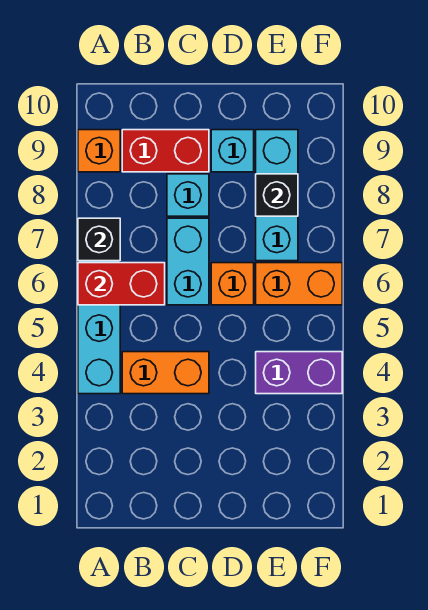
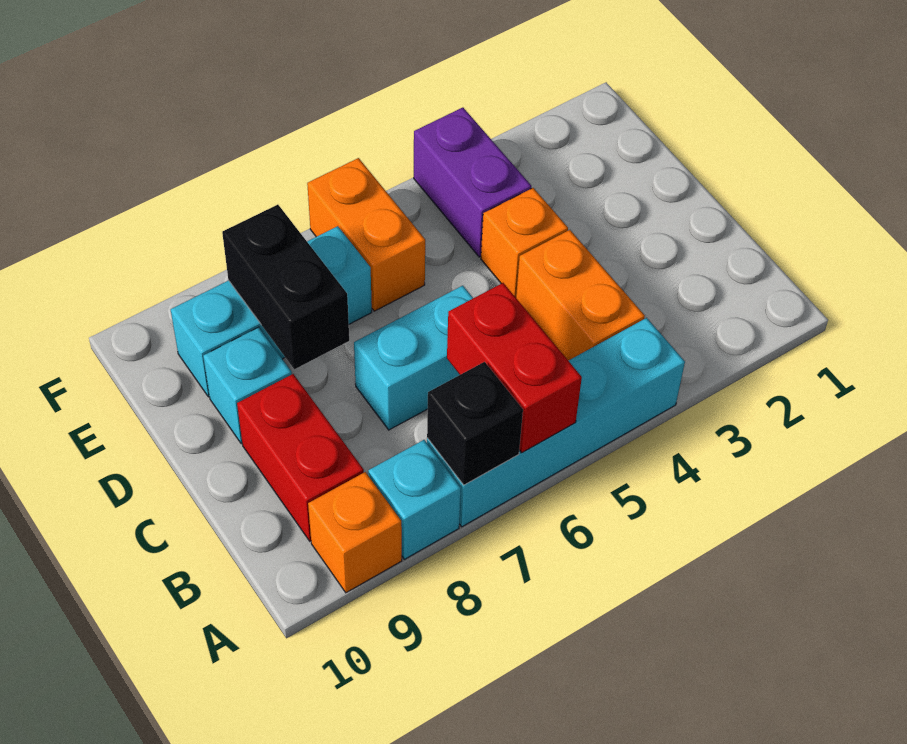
cyan 1x1 brick [167,174,209,216] -> cyan 1x1 brick moved to [368,440,461,559]
orange 1x1 brick [211,263,254,305] -> orange 1x1 brick moved to [481,188,568,297]
black 1x1 brick [256,174,298,216] -> black 1x2 brick [222,205,349,369]

